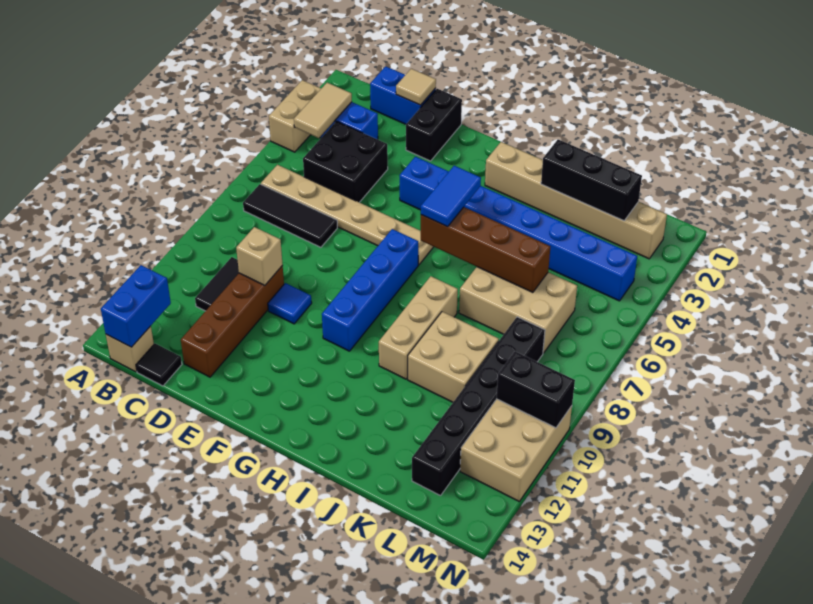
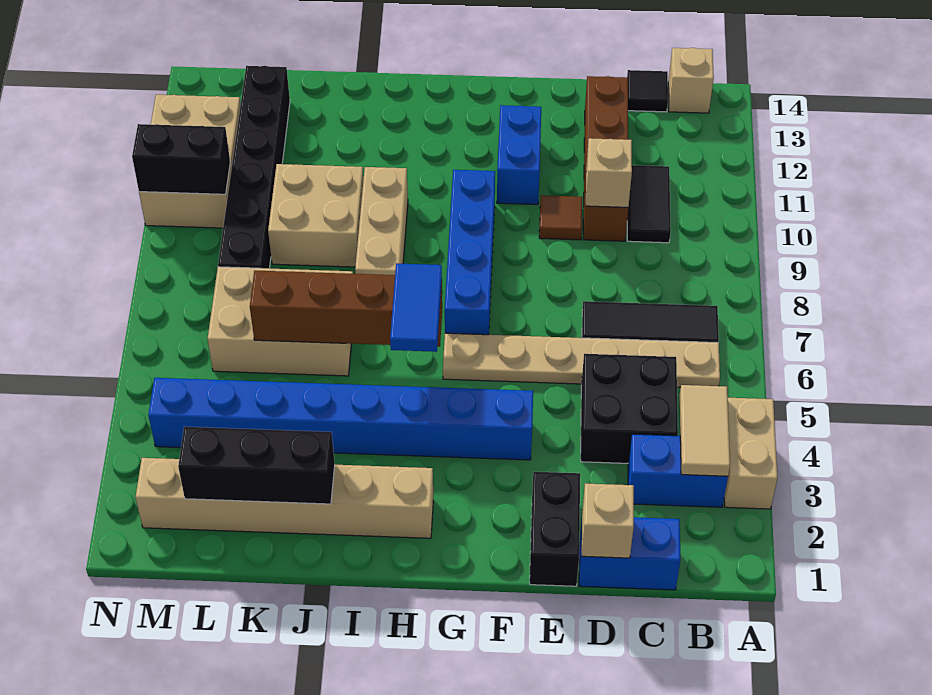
blue 1x2 brick [101,265,171,347] -> blue 1x2 brick moved to [497,105,541,205]
tan 1x1 tile [396,69,436,105] -> tan 1x1 brick [582,483,634,558]
blue 1x1 tile [268,283,312,324] -> brown 1x1 tile [539,195,582,240]

